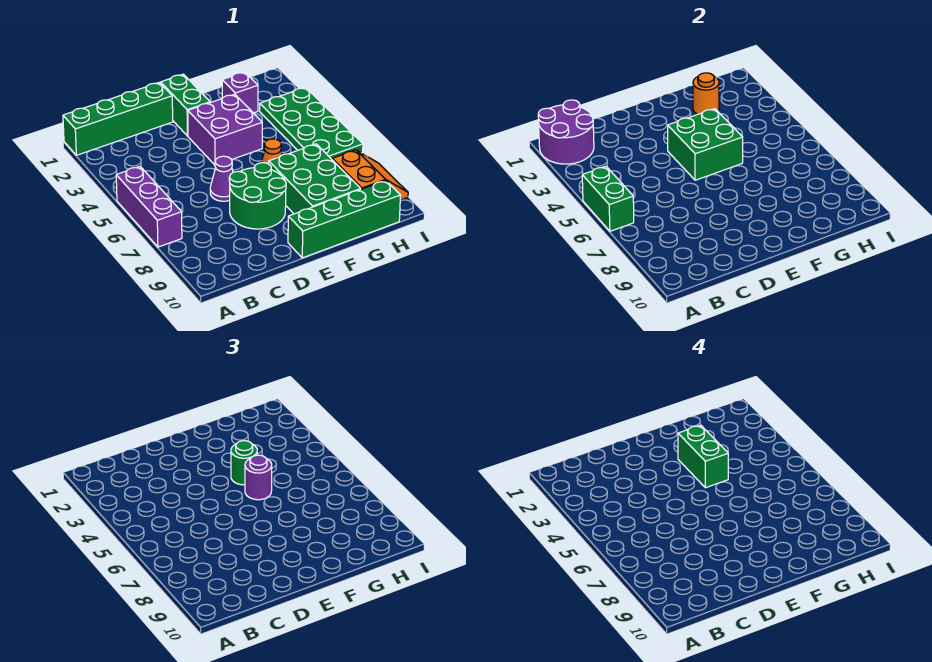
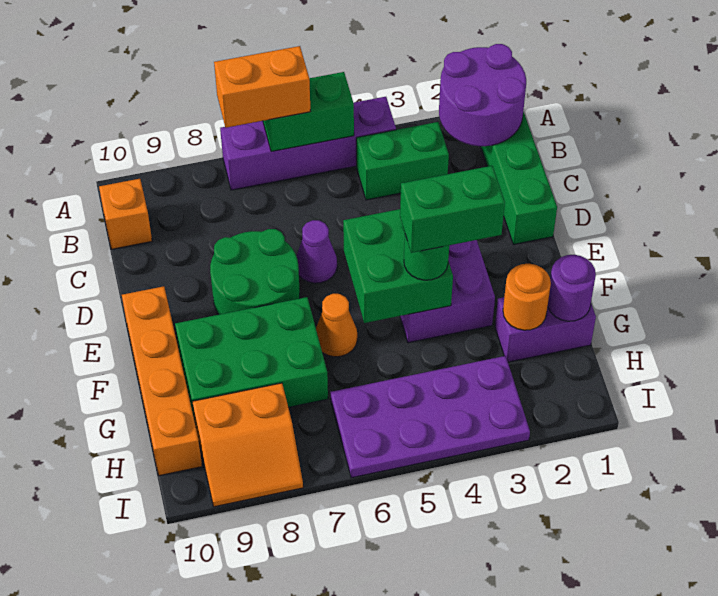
purple 1x3 brick [116,166,182,247] -> purple 1x4 brick [220,97,396,190]
none -> orange 1x2 brick [214,46,311,128]
none -> orange 1x1 brick [99,179,152,249]
green 1x2 brick [161,74,210,136] -> green 1x2 brick moved to [356,122,449,200]
green 1x4 brick [288,180,401,258] -> orange 1x4 brick [122,286,202,476]
purple 1x1 round brick [245,455,272,500] -> purple 1x1 round brick moved to [548,255,596,321]
purple 1x1 brick [222,72,258,113] -> purple 1x2 brick [495,297,596,362]
green 2x4 plate [260,87,363,159] -> purple 2x4 plate [331,356,530,478]

